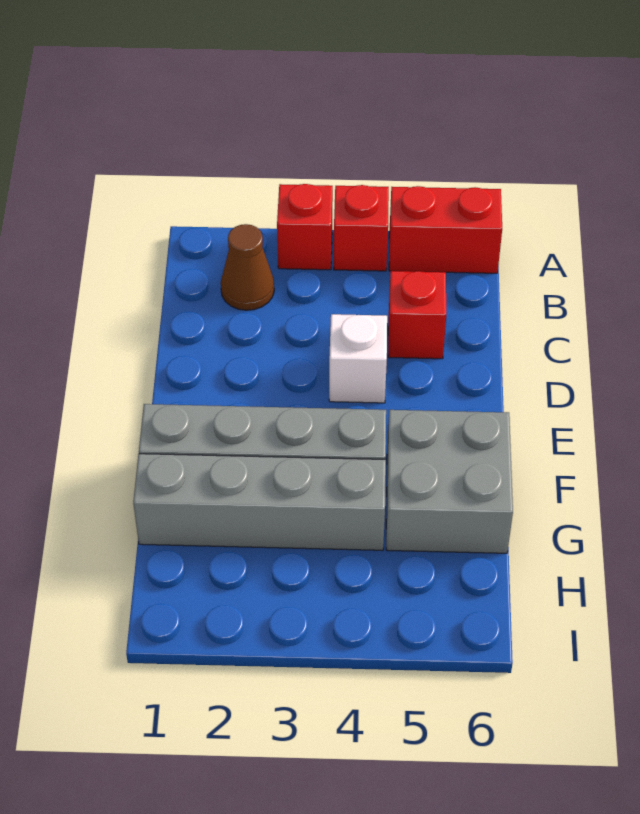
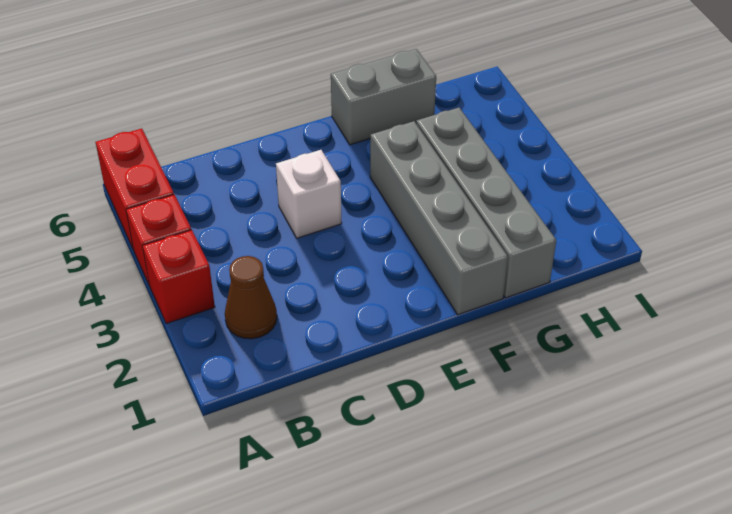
red 1x1 brick [388,271,446,359] -> none
grey 2x2 brick [386,410,513,553] -> grey 1x2 brick [331,49,436,145]

